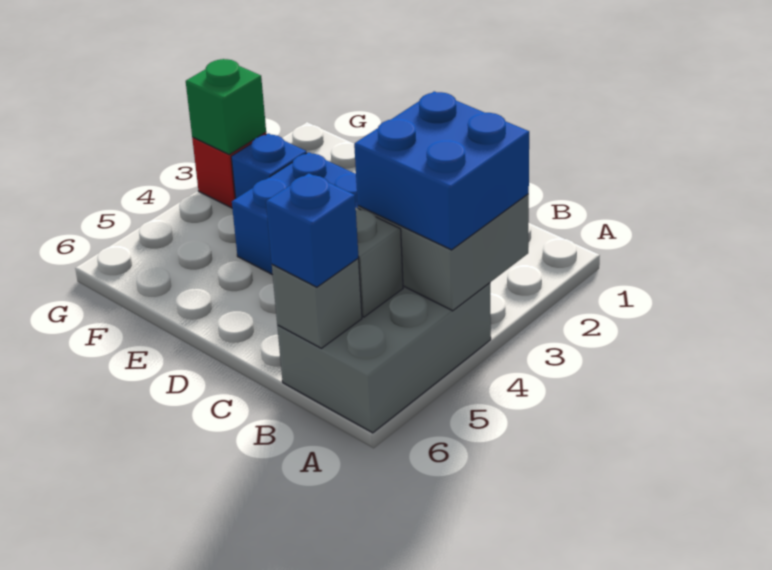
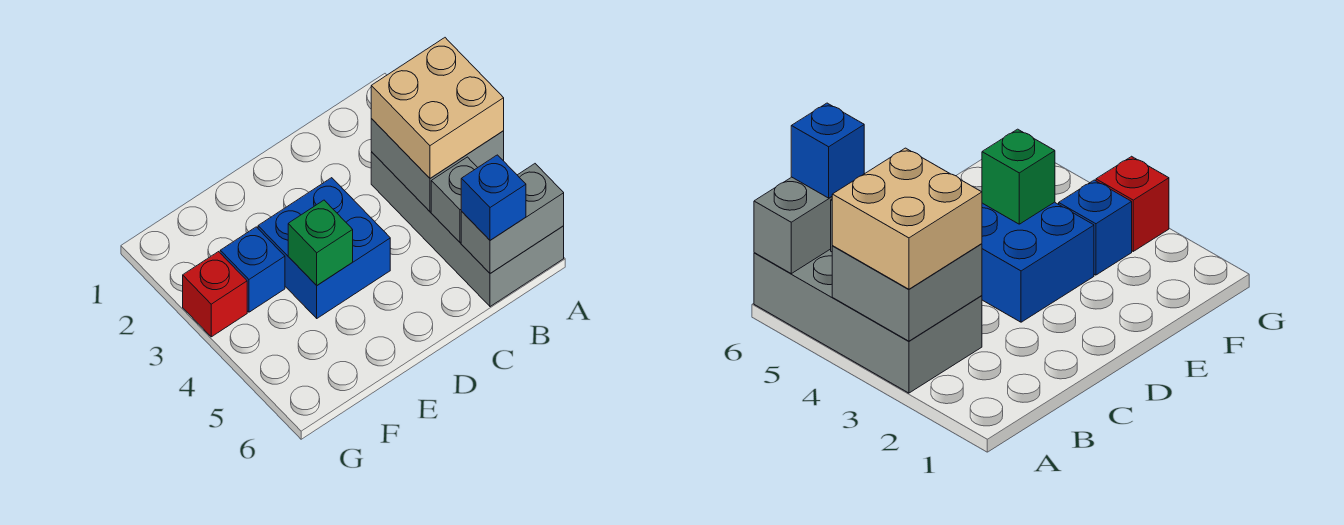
blue 2x2 brick [354,91,529,250] -> tan 2x2 brick [371,38,504,178]
grey 2x3 brick [277,283,491,433] -> grey 2x4 brick [371,152,564,307]
grey 1x1 brick [272,259,362,348] -> grey 1x2 brick [461,164,564,273]
green 1x1 brick [186,59,266,155] -> green 1x1 brick moved to [288,200,353,285]

